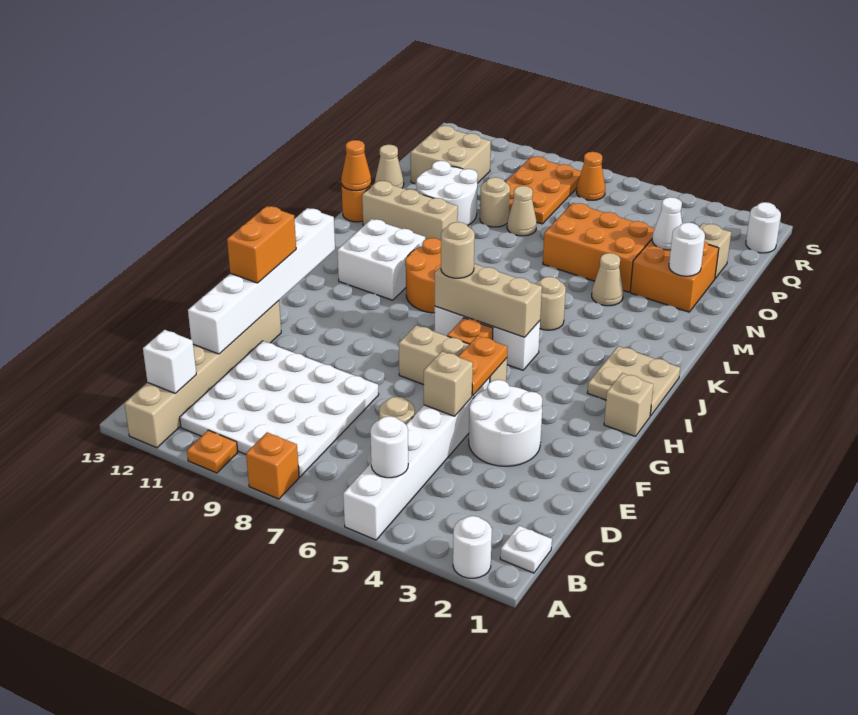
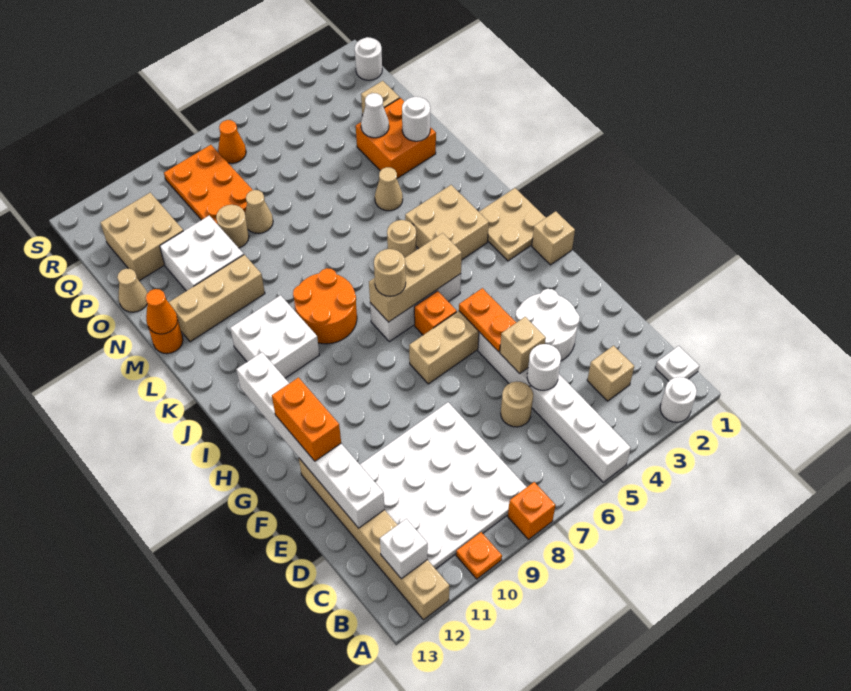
white 1x1 round brick [370,416,408,478] -> white 1x1 round brick moved to [527,344,561,390]
none -> tan 1x1 brick [587,346,634,401]
none -> tan 2x2 brick [405,185,489,259]
orange 2x3 brick [543,203,655,292] -> none
white 2x2 round brick [416,161,478,225] -> white 2x2 brick [160,215,244,291]

